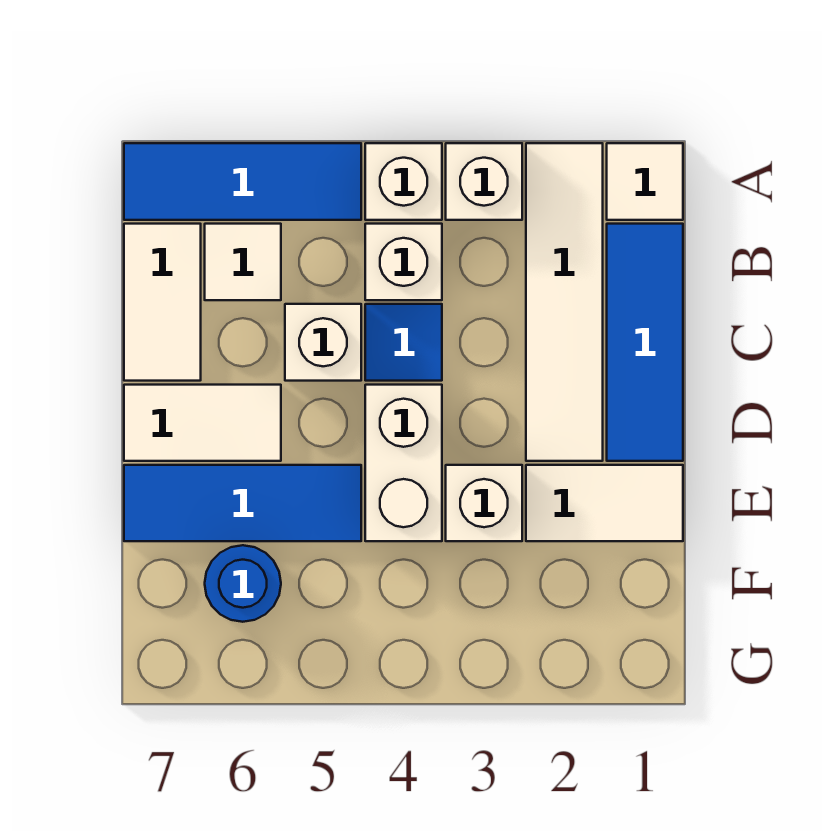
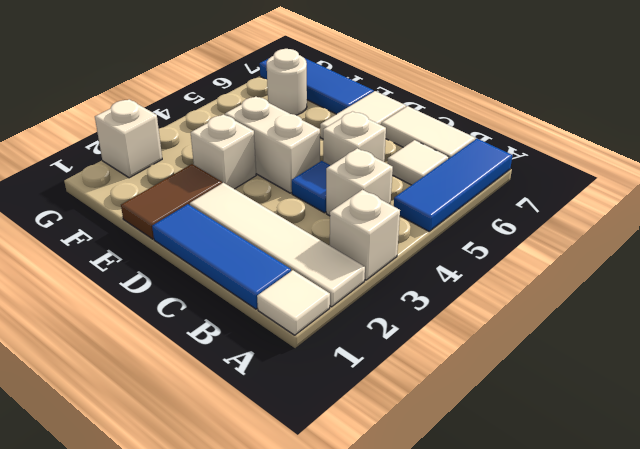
white 1x1 brick [365,143,442,220] -> white 1x1 brick moved to [95,99,162,178]
white 1x2 tile [526,465,683,541] -> brown 1x2 tile [121,164,222,239]
blue 1x3 tile [124,465,361,541] -> blue 1x3 tile turned to [260,58,374,114]
blue 1x1 round brick [205,545,281,622] -> white 1x1 round brick [267,49,307,115]

